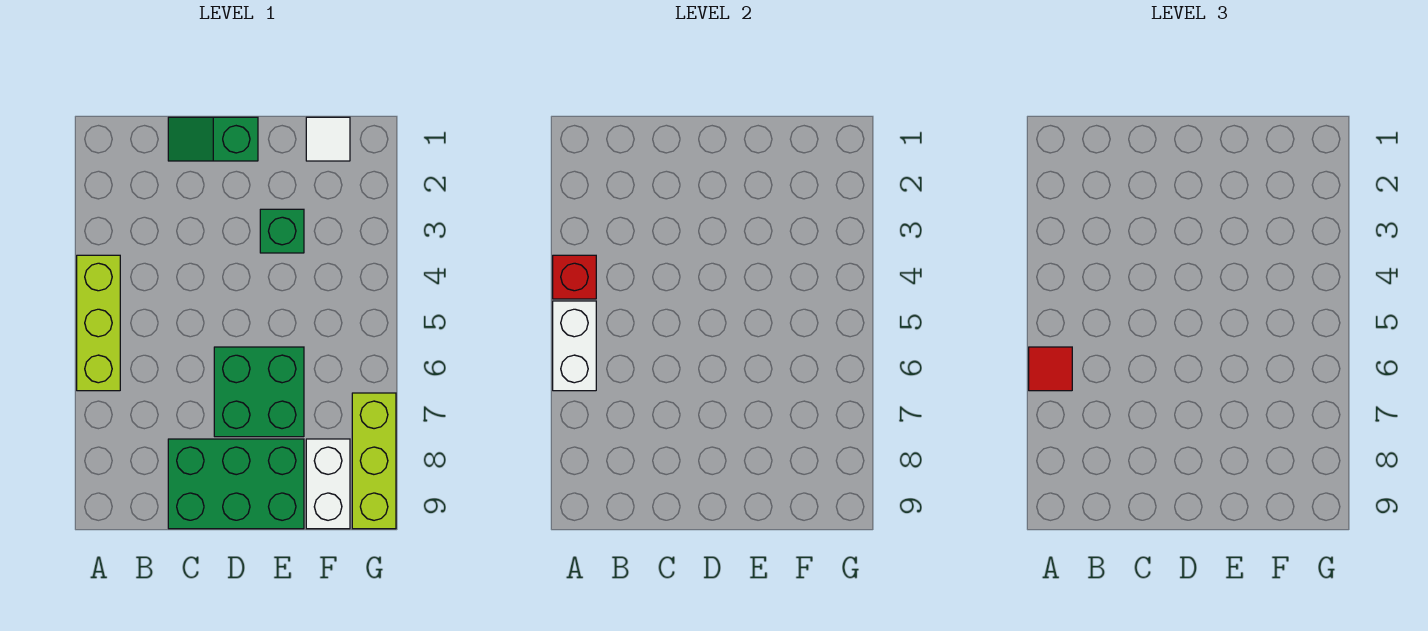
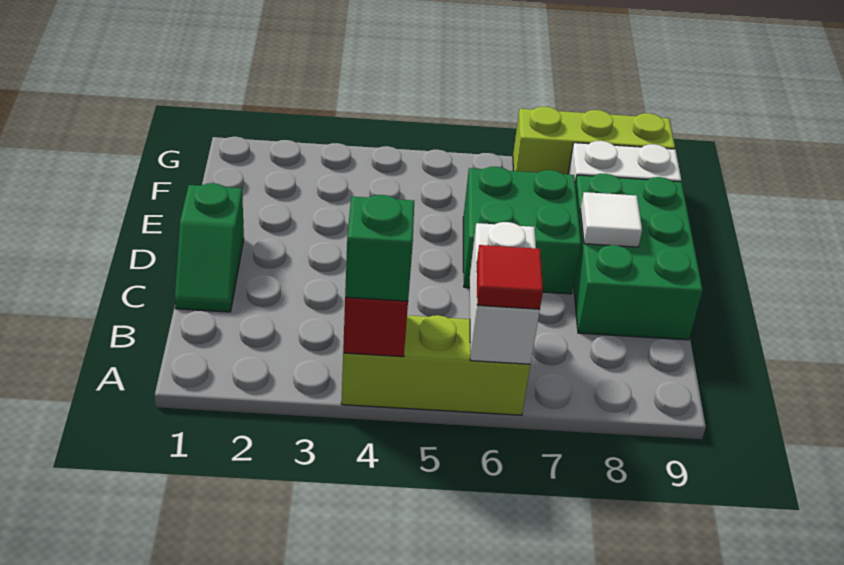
white 1x2 brick [553,301,596,391] -> white 1x2 brick turned to [470,222,540,364]
green 1x1 brick [260,209,304,253] -> green 1x1 brick moved to [345,195,414,301]
white 1x1 tile [306,117,350,161] -> white 1x1 tile moved to [580,192,642,247]

